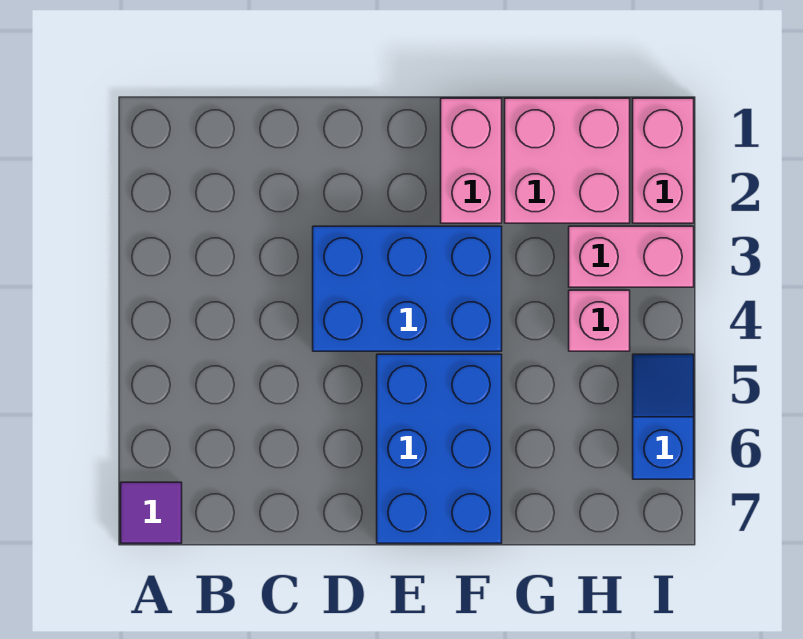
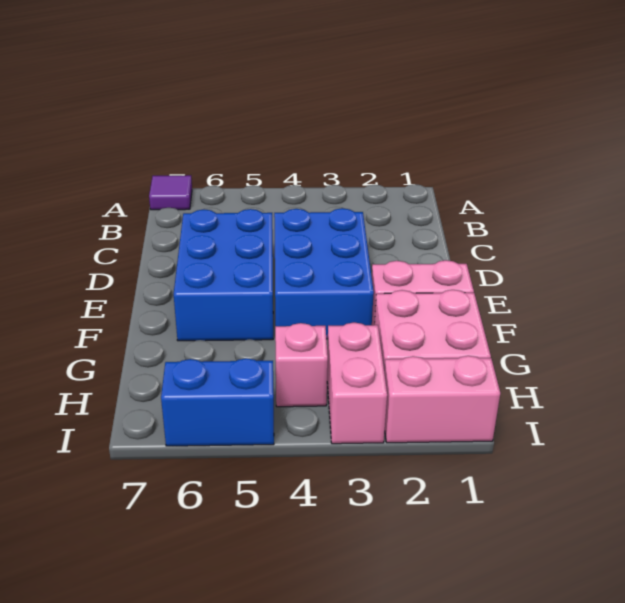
blue 2x3 brick [377,354,502,543] -> blue 2x3 brick turned to [174,209,273,341]
blue 1x2 slope [633,354,694,479] -> blue 1x2 brick [161,358,274,446]

